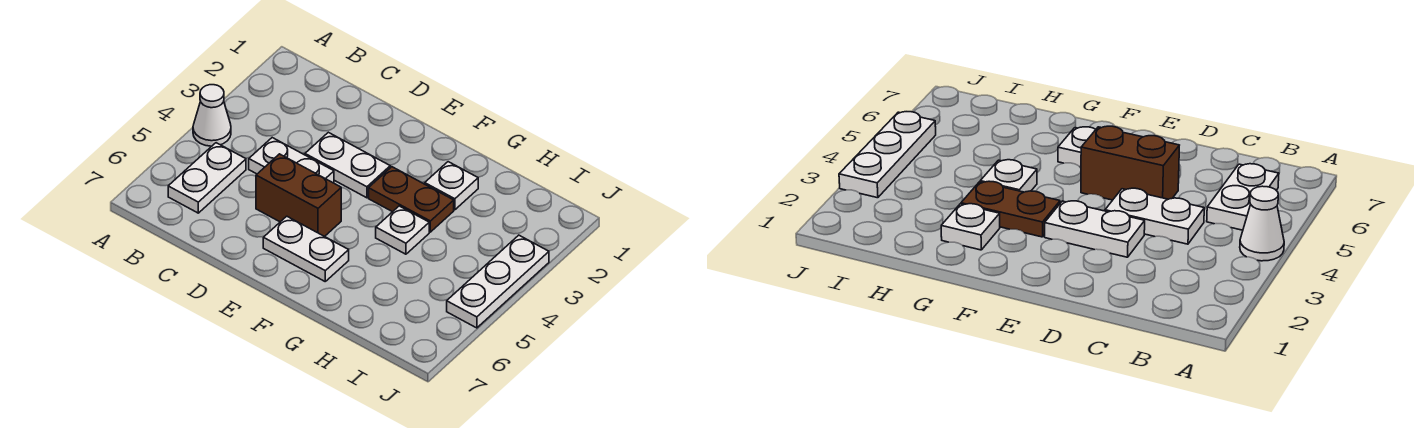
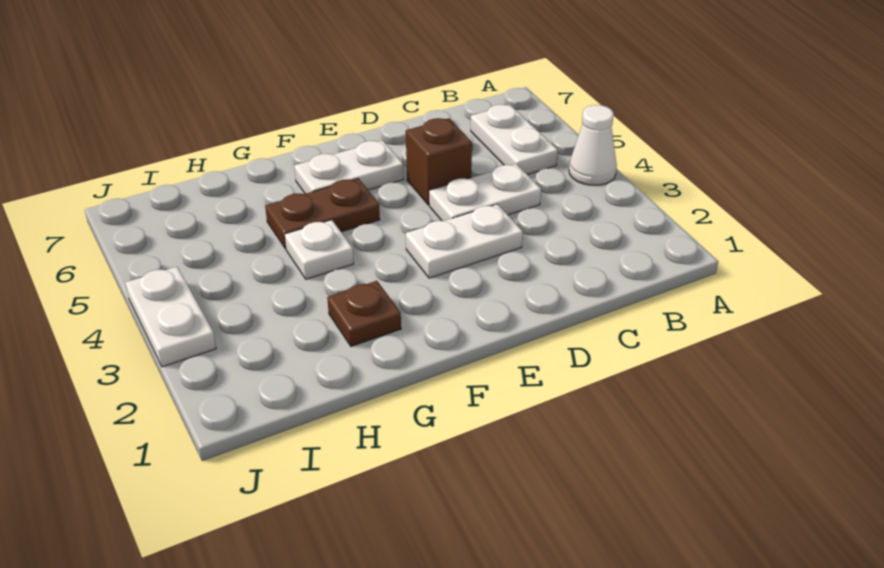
brown 1x2 brick [256,154,341,237] -> brown 1x1 brick [406,118,472,205]
brown 1x2 plate [369,167,454,232] -> brown 1x2 plate moved to [265,178,380,249]
white 1x1 plate [425,162,478,210] -> brown 1x1 plate [327,281,401,346]
white 1x3 plate [447,235,549,328] -> white 1x2 plate [125,267,216,367]

